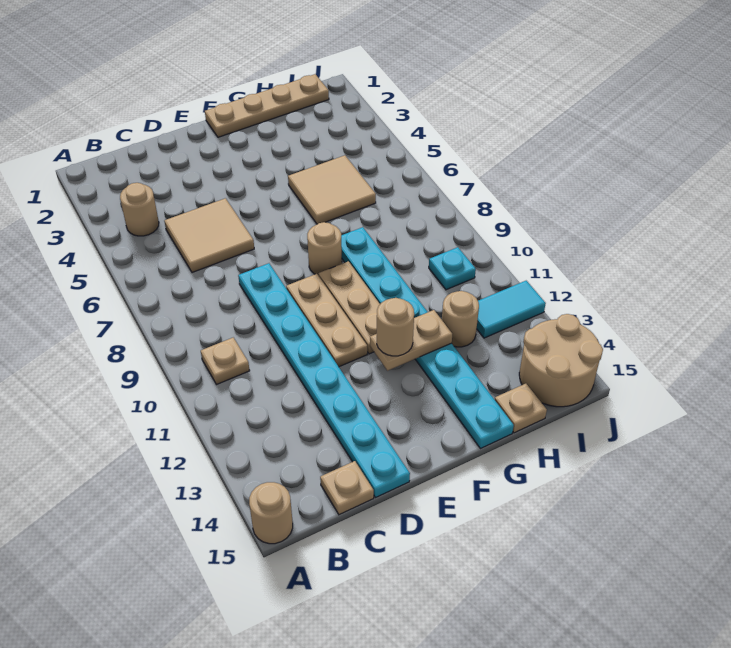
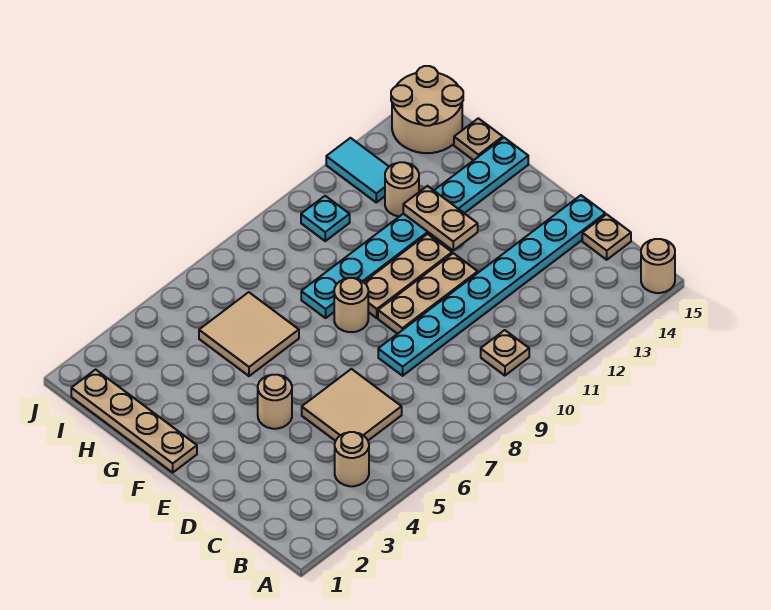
tan 1x1 round brick [377,298,414,356] -> tan 1x1 round brick moved to [258,375,292,429]

